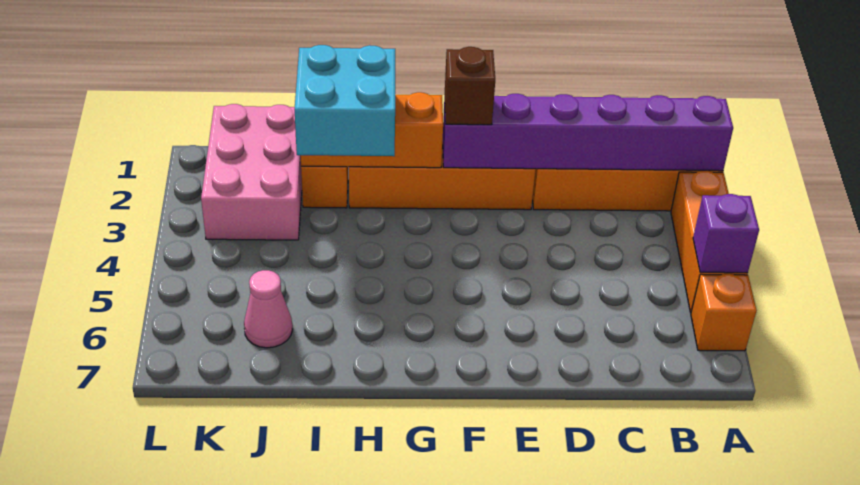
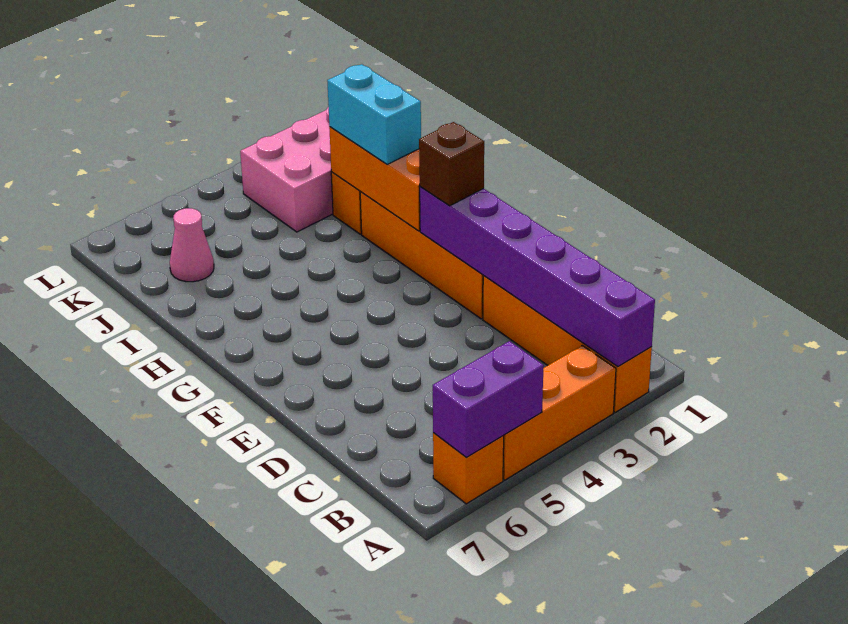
purple 1x1 brick [693,194,759,273] -> purple 1x2 brick [433,341,544,457]
cyan 2x2 brick [295,45,395,156] -> cyan 1x2 brick [327,64,421,164]

